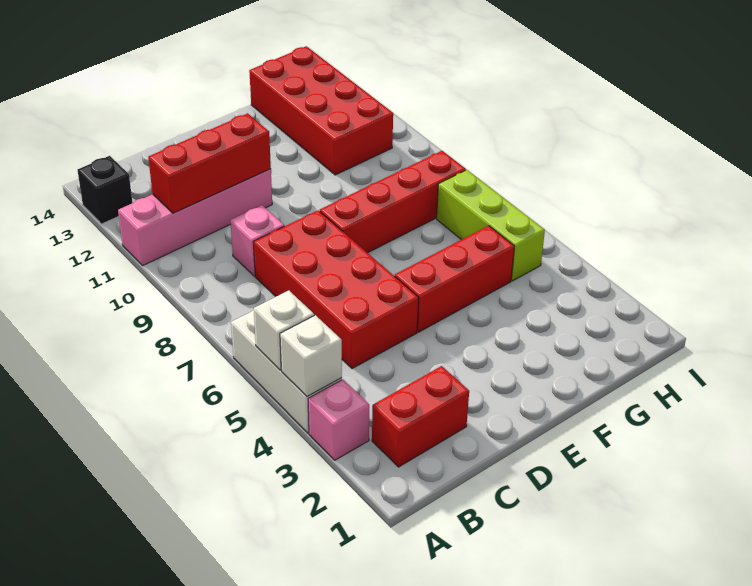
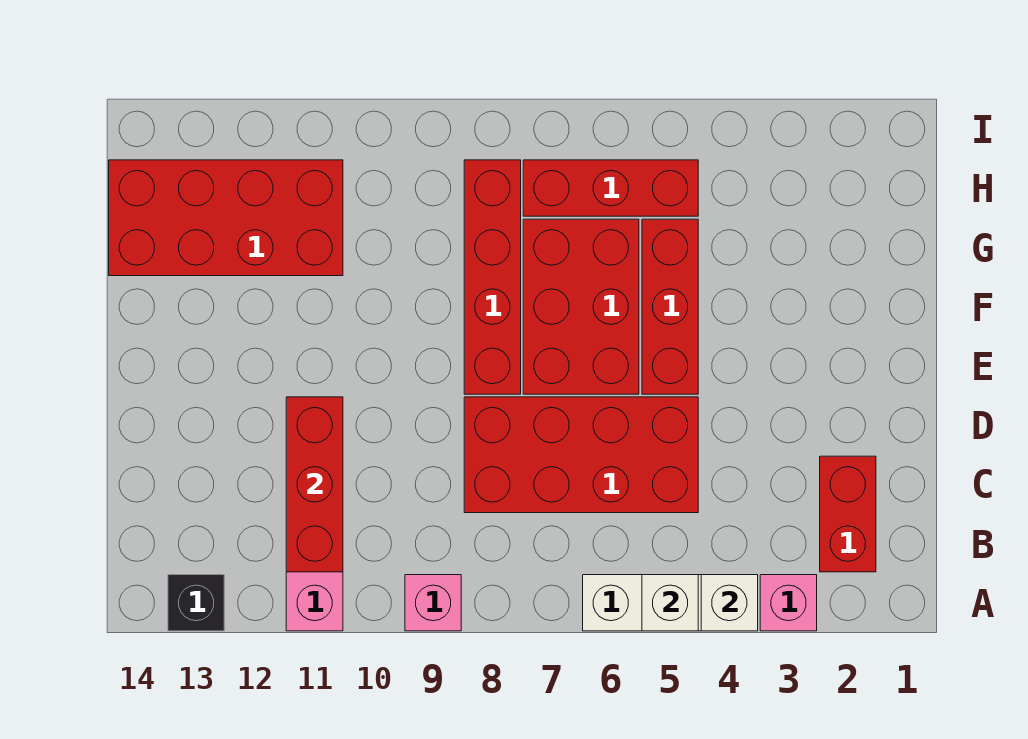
pink 1x1 brick [230,205,284,276] -> pink 1x1 brick moved to [405,575,461,631]
none -> red 2x3 brick [523,219,639,394]
lime 1x3 brick [437,170,545,281] -> red 1x3 brick [523,160,698,216]

